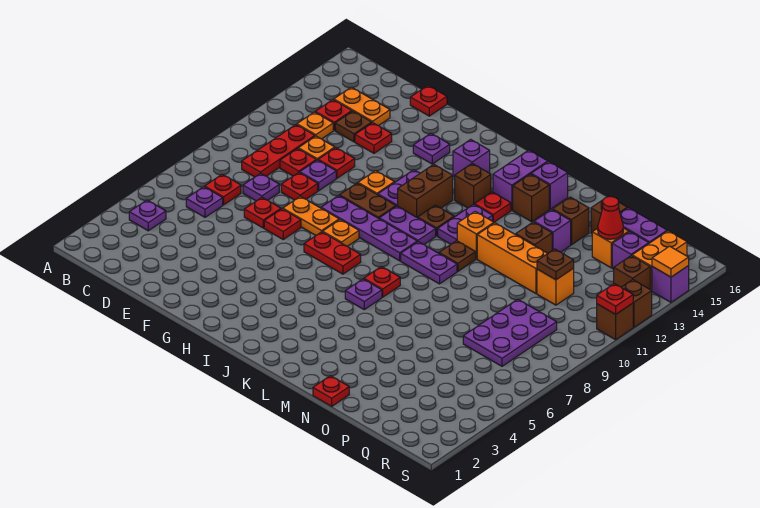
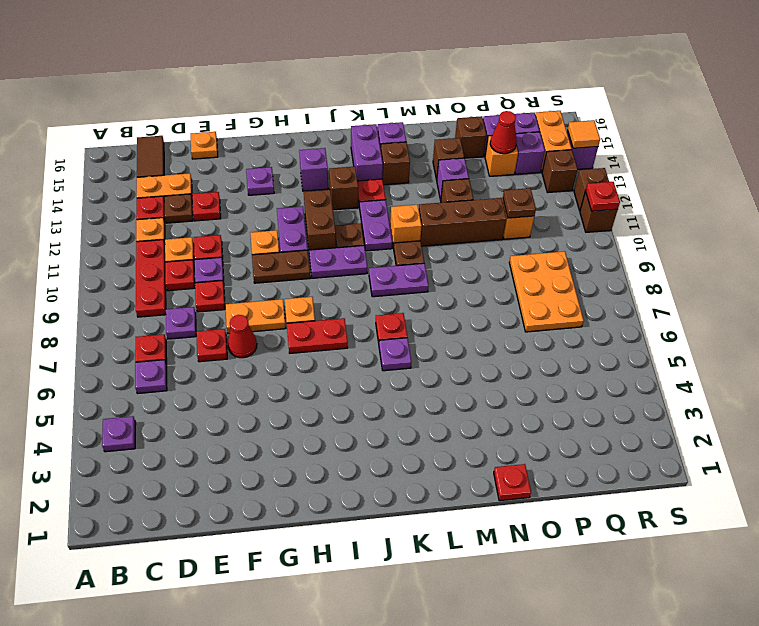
none -> brown 1x2 tile [137,136,164,177]
red 1x1 plate [410,86,447,116] -> orange 1x1 plate [191,132,218,159]
red 1x1 plate [264,209,301,239] -> red 1x1 cone [228,315,257,358]
purple 1x4 plate [321,196,417,261] -> none
orange 1x3 brick [477,223,548,294] -> brown 1x3 brick [419,198,506,246]
purple 2x3 plate [463,299,557,366] -> orange 2x3 plate [509,251,584,332]

